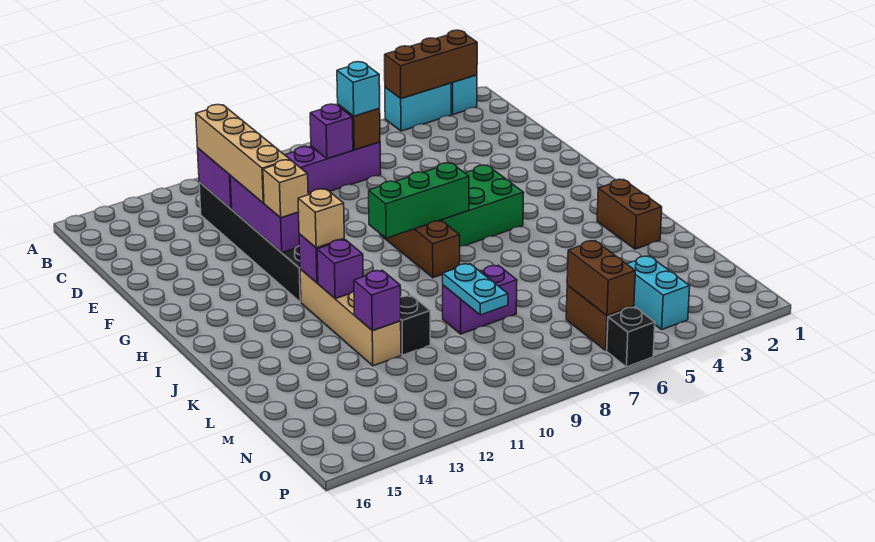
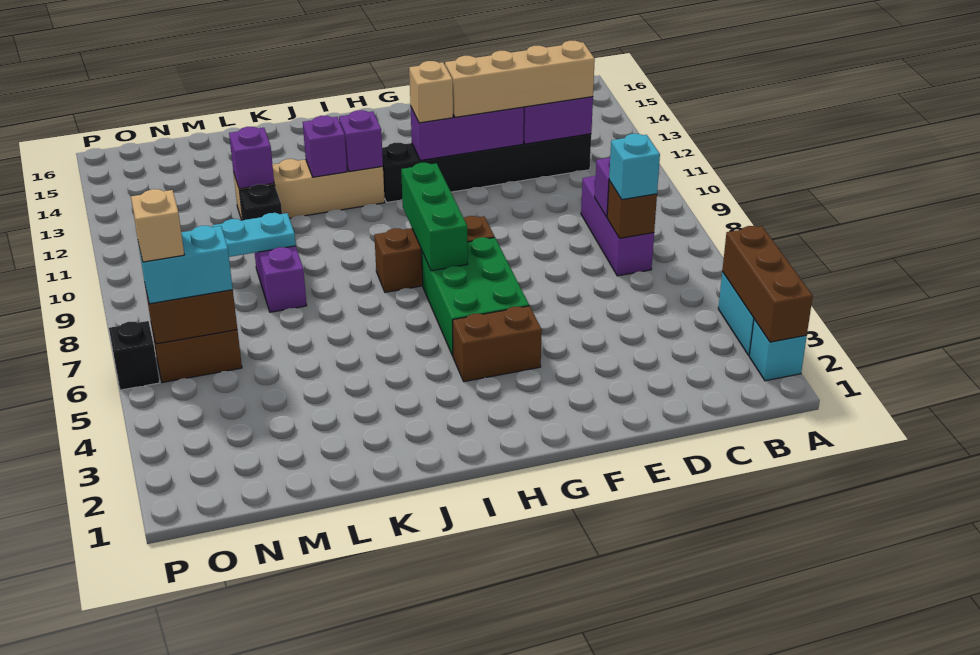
tan 1x1 brick [298,189,344,248] -> tan 1x1 brick moved to [131,189,184,262]
brown 1x2 brick [597,179,662,249] -> brown 1x2 brick moved to [453,306,542,382]
cyan 1x2 brick [627,256,690,330] -> cyan 1x2 brick moved to [138,226,233,304]

